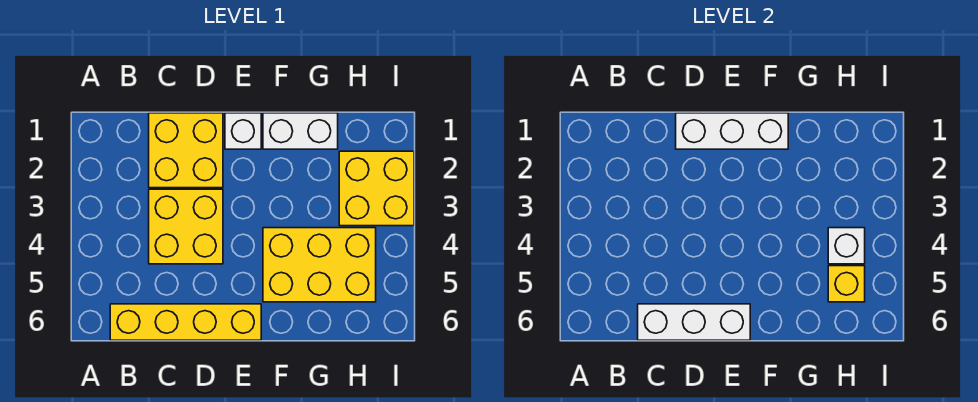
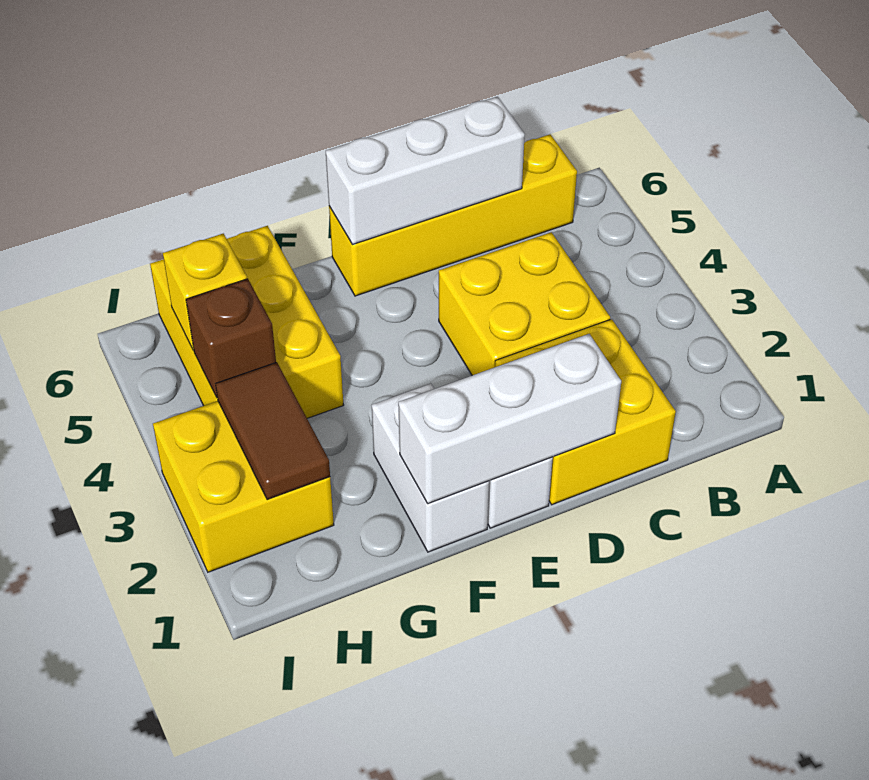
white 1x2 brick [263,113,338,149] -> white 1x2 brick turned to [372,384,489,552]
yellow 2x3 brick [263,228,376,302] -> yellow 2x3 brick turned to [150,226,343,418]
none -> brown 1x2 tile [216,362,330,500]
white 1x1 brick [828,228,865,264] -> brown 1x1 brick [186,279,276,398]

